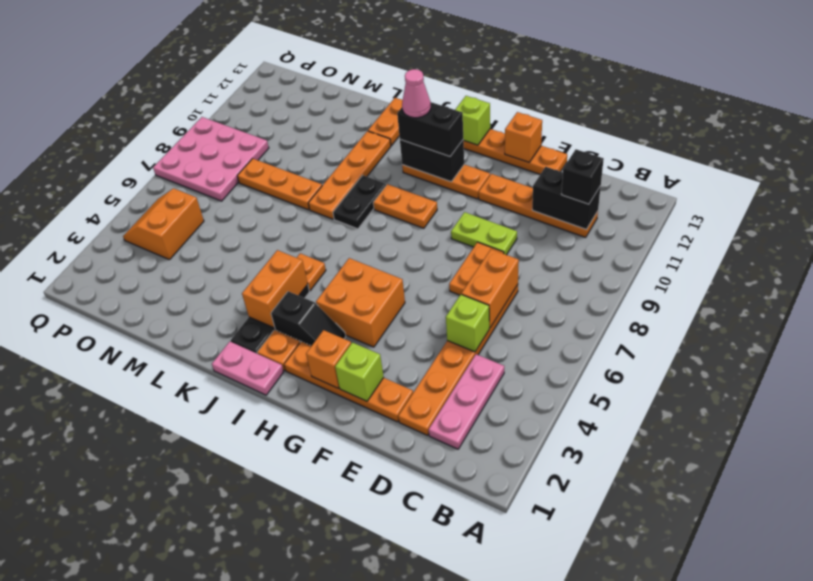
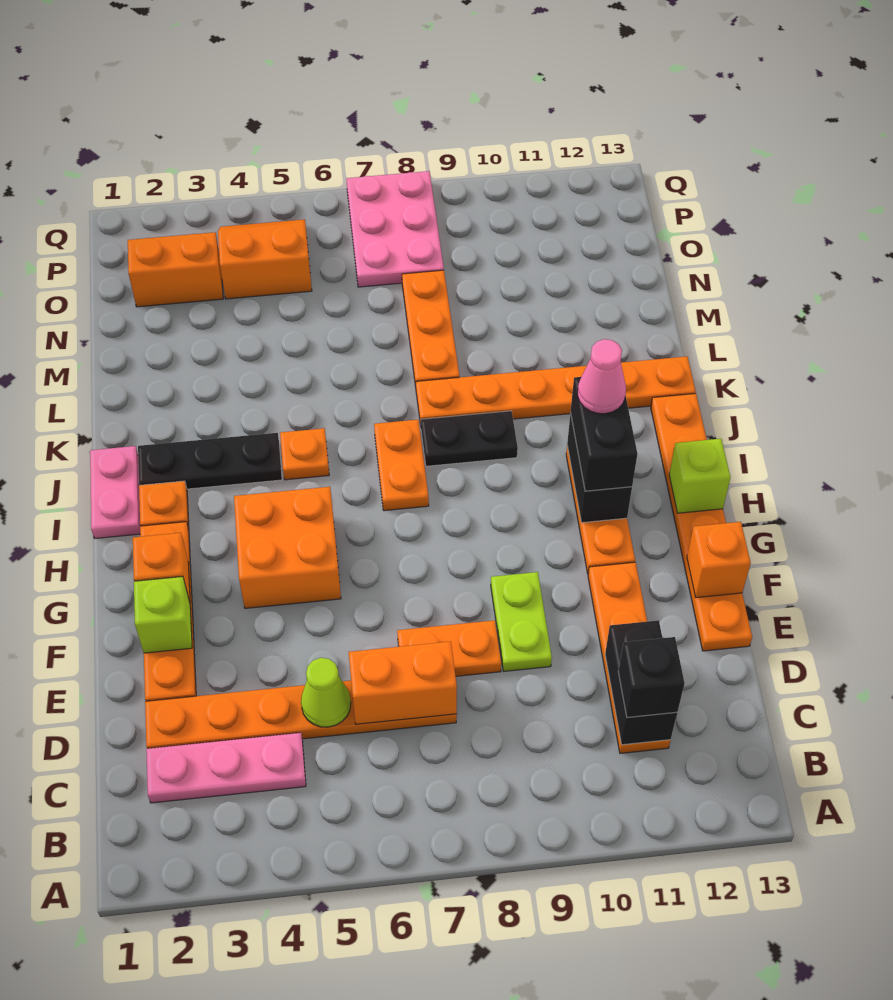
lime 1x1 brick [446,294,489,352] -> lime 1x1 cone [301,658,351,727]
black 1x2 slope [271,291,346,346] -> none
orange 1x2 plate [373,184,437,228] -> orange 1x2 plate moved to [374,420,429,511]
orange 1x2 brick [242,250,308,328] -> orange 1x2 brick moved to [128,232,223,307]
pink 3x3 plate [153,117,269,201] -> pink 2x3 plate [346,171,444,287]

